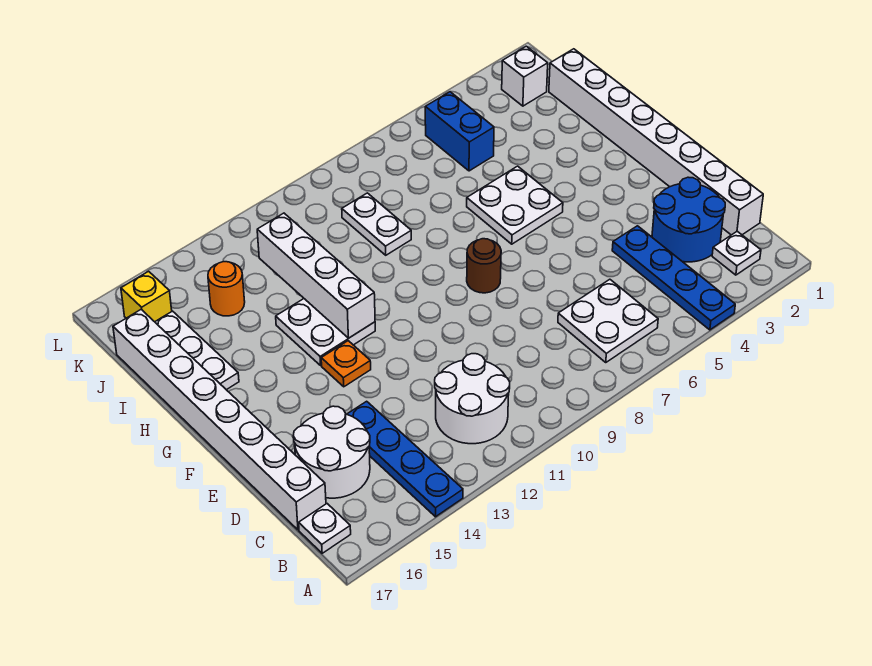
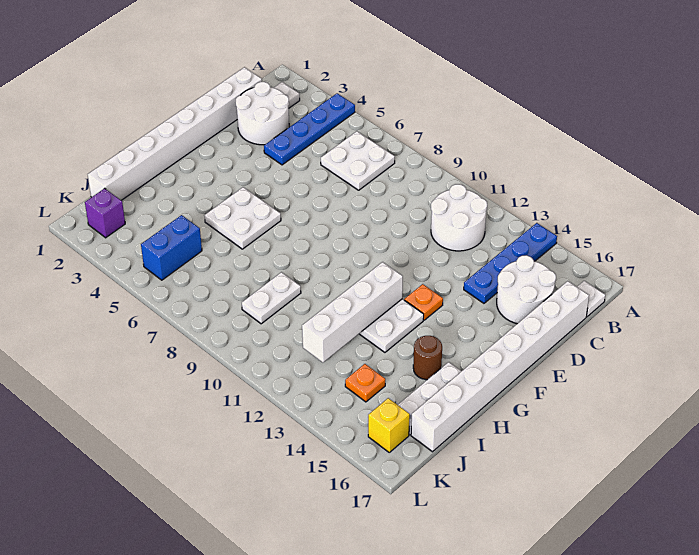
blue 2x2 round brick [652,177,725,262] -> white 2x2 round brick [236,82,289,145]
brown 1x1 round brick [467,239,501,293] -> brown 1x1 round brick moved to [413,336,442,380]
orange 1x1 round brick [208,262,245,316] -> orange 1x1 plate [345,364,385,402]
white 1x1 brick [502,46,548,106] -> purple 1x1 brick [85,188,125,238]

